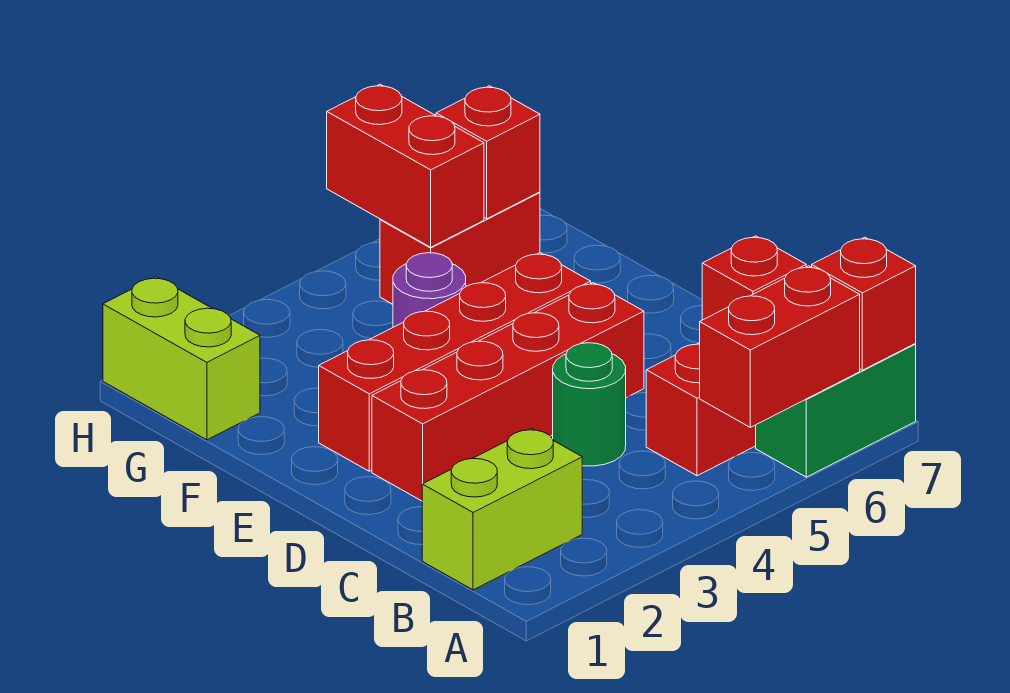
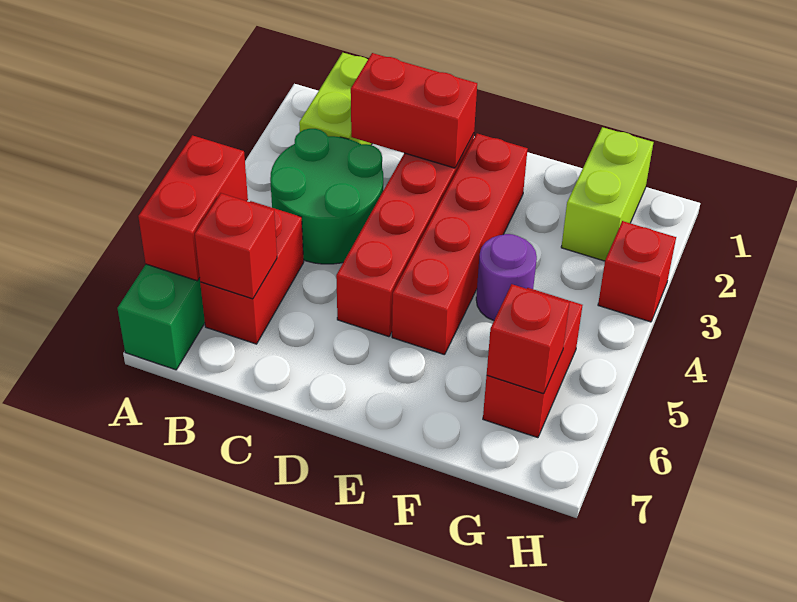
red 1x1 brick [812,237,916,370] -> red 1x1 brick moved to [598,221,676,322]
green 1x1 round brick [553,343,626,466] -> green 2x2 round brick [270,129,383,264]
lime 1x2 brick [103,277,260,440] -> lime 1x2 brick turned to [561,127,653,261]
red 1x2 brick [327,84,484,247] -> red 1x2 brick moved to [351,53,477,168]

